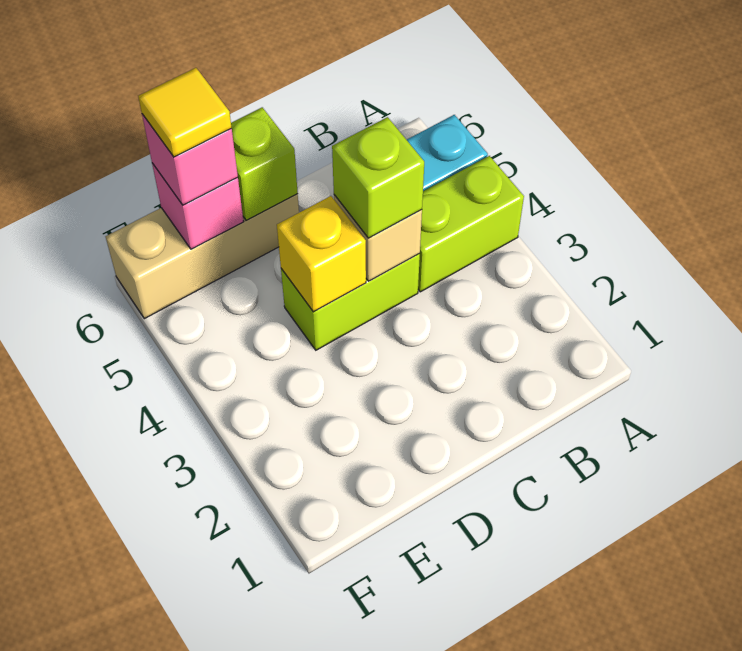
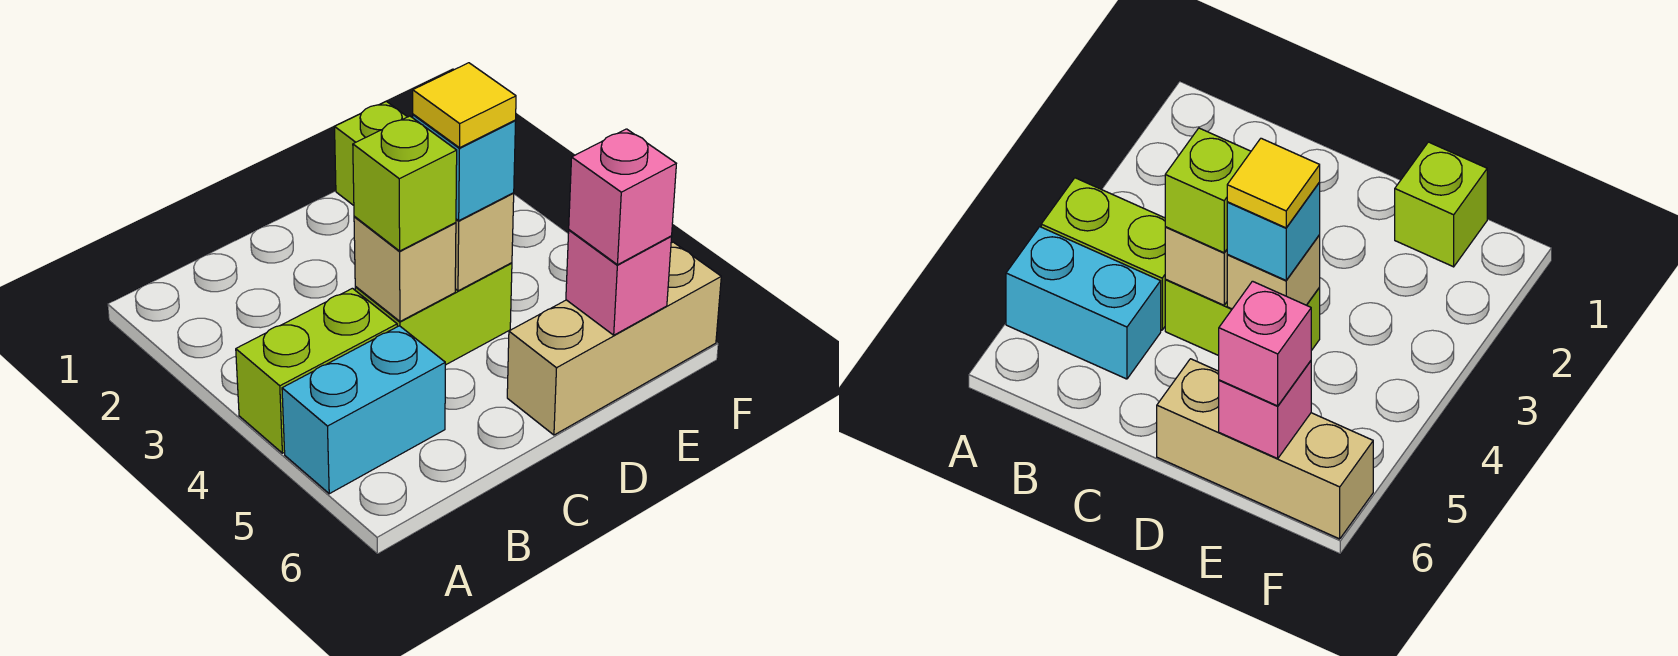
yellow 1x1 brick [277,196,366,312] -> tan 1x1 brick [455,193,514,291]
none -> cyan 1x1 brick [413,114,516,220]
lime 1x1 brick [231,107,298,220] -> lime 1x1 brick moved to [335,101,407,205]
yellow 1x1 tile [138,68,232,157] -> yellow 1x1 tile moved to [413,63,516,148]

